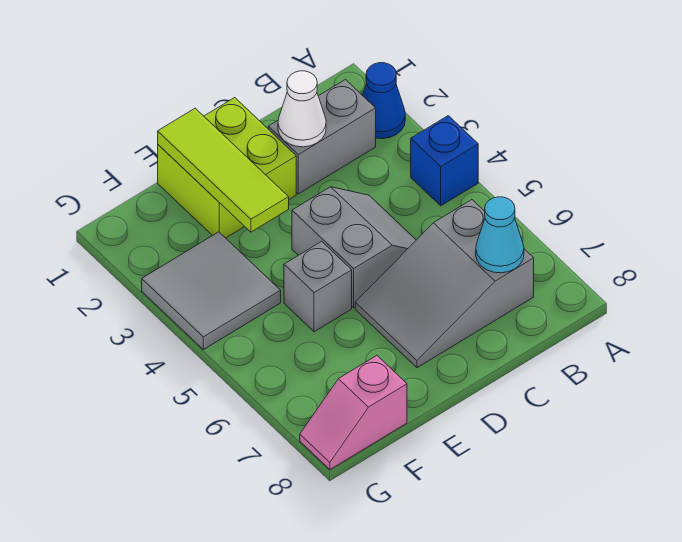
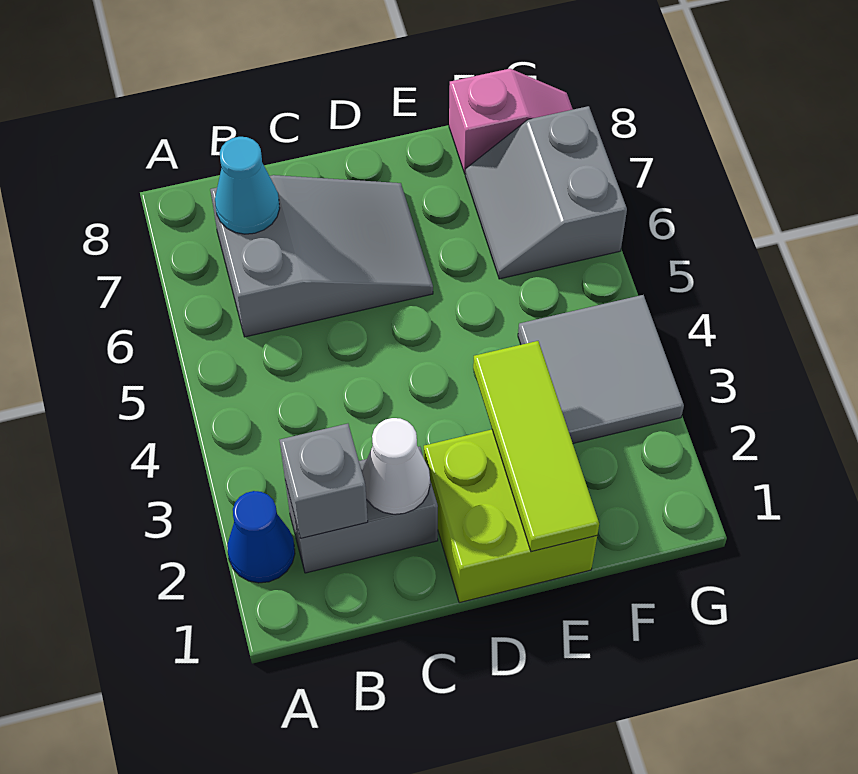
blue 1x1 brick [411,116,478,206] -> none
grey 2x2 slope [292,187,416,308] -> grey 2x2 slope moved to [465,106,627,279]
grey 1x1 brick [284,241,352,332] -> grey 1x1 brick moved to [280,424,368,538]

